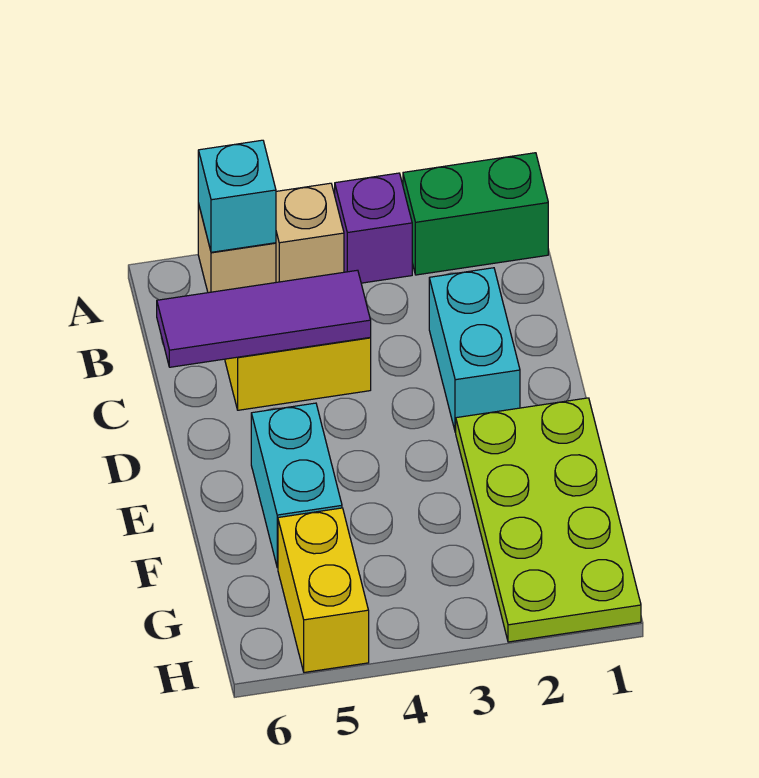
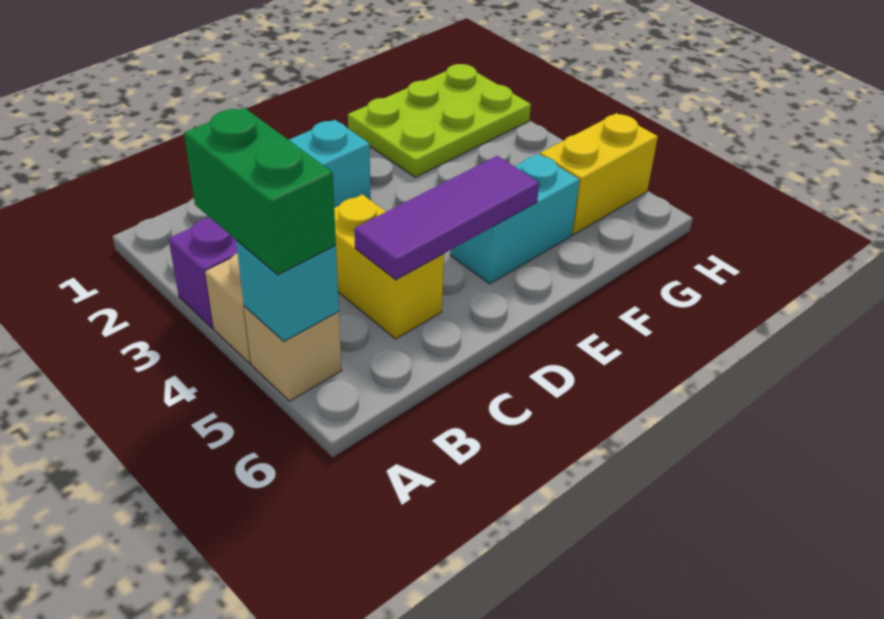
green 1x2 brick [403,153,548,275] -> green 1x2 brick moved to [184,108,336,275]
purple 1x3 tile [157,270,371,367] -> purple 1x3 tile turned to [354,156,539,280]
lime 2x4 plate [456,398,641,642] -> lime 2x3 plate [348,64,531,177]

